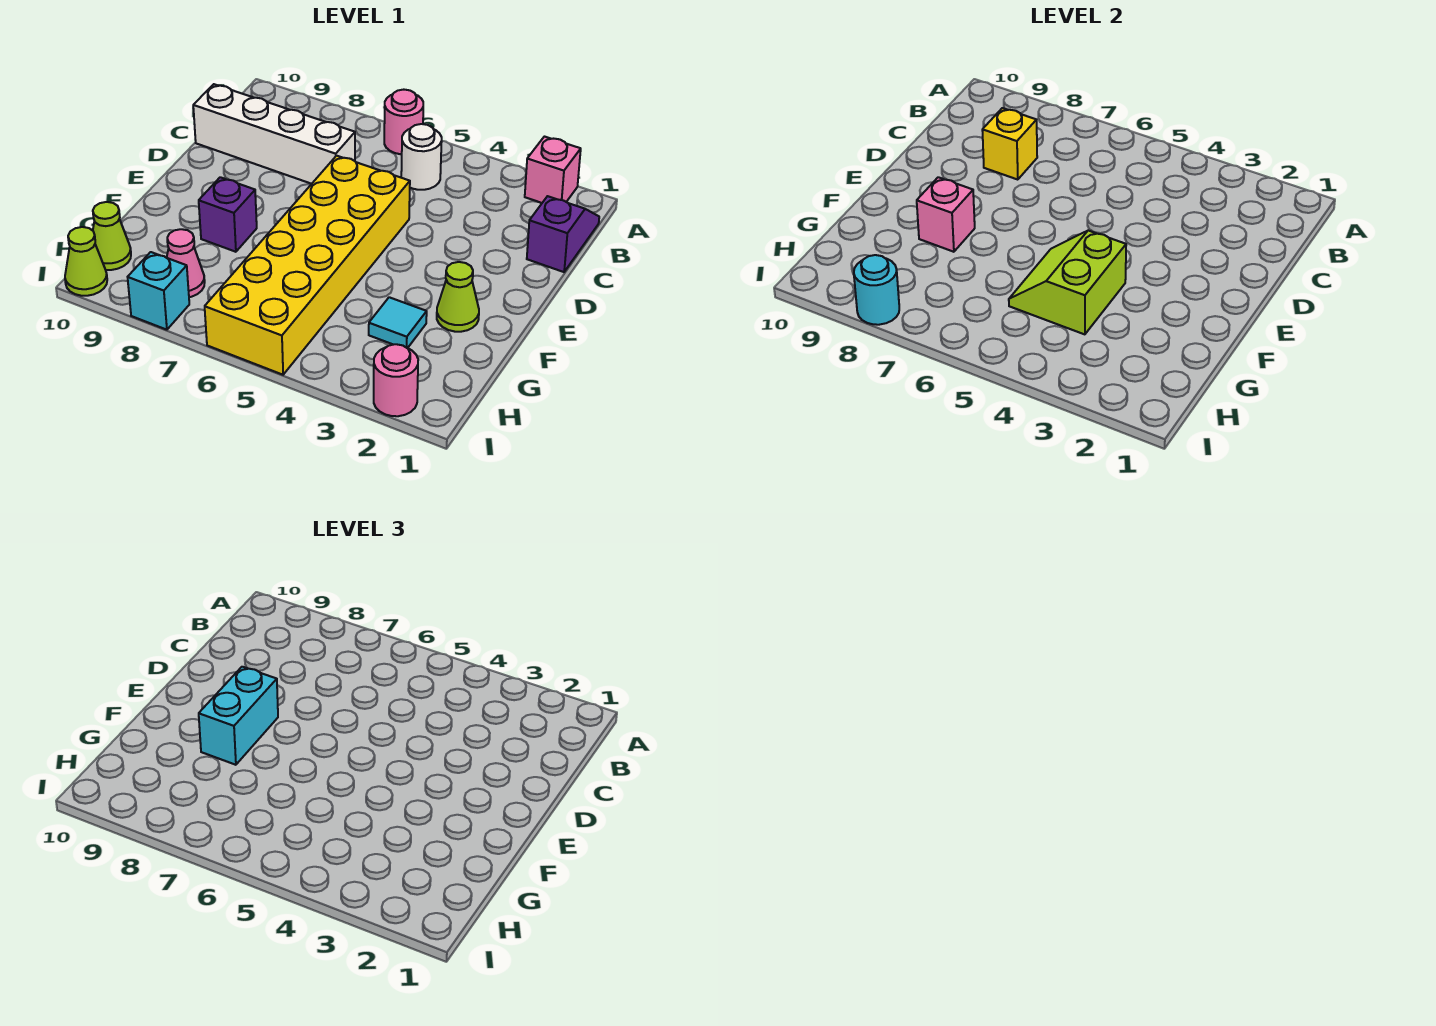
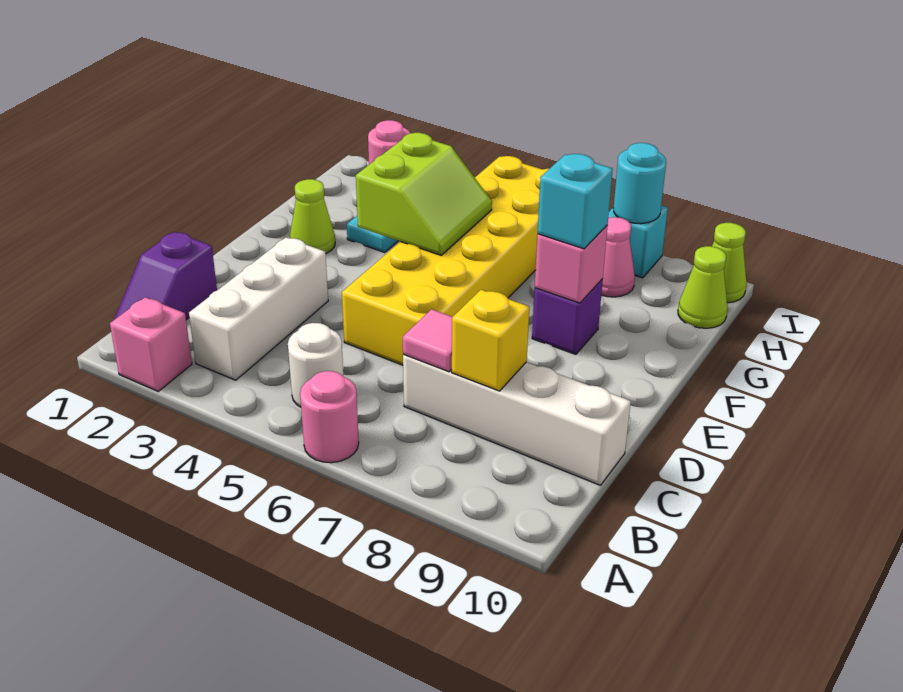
none -> white 1x3 brick [189,238,328,380]
none -> pink 1x1 tile [403,309,452,372]
cyan 1x2 brick [199,667,278,765] -> cyan 1x1 brick [538,154,613,249]

